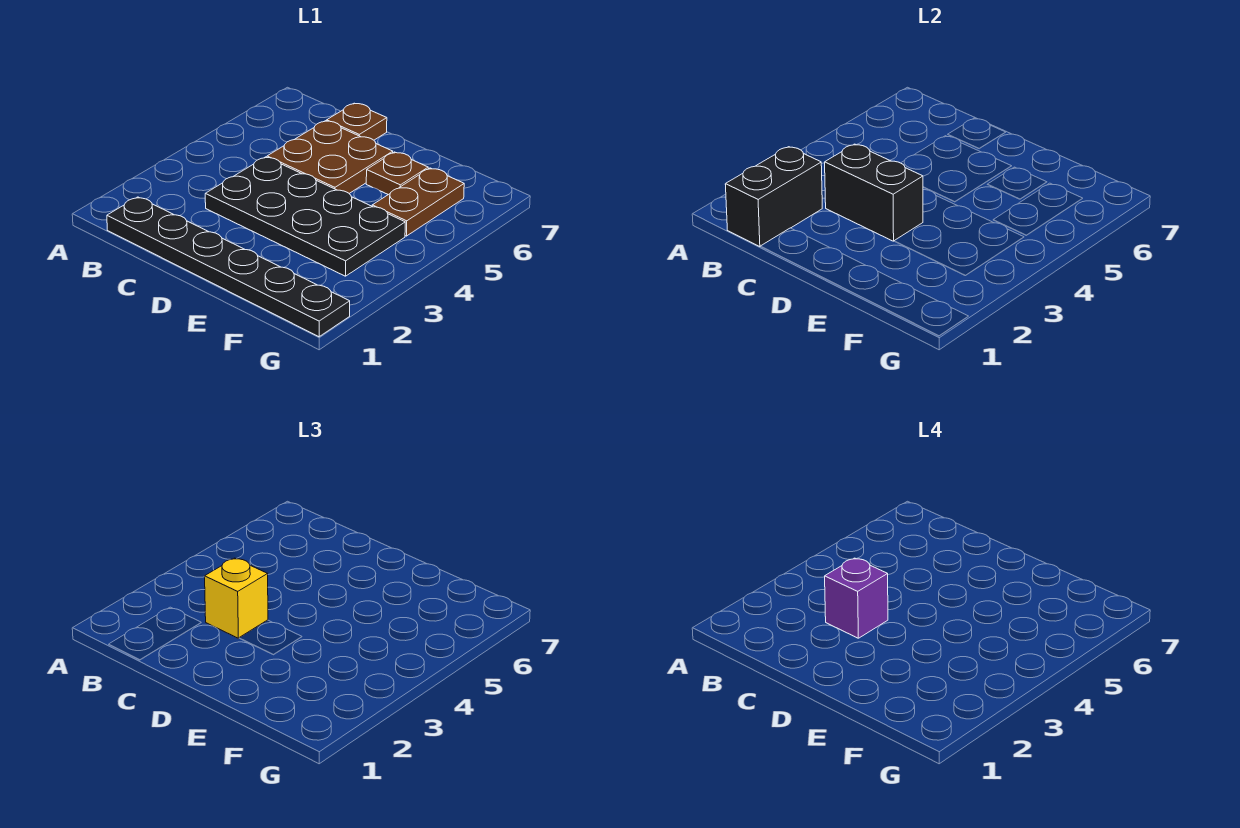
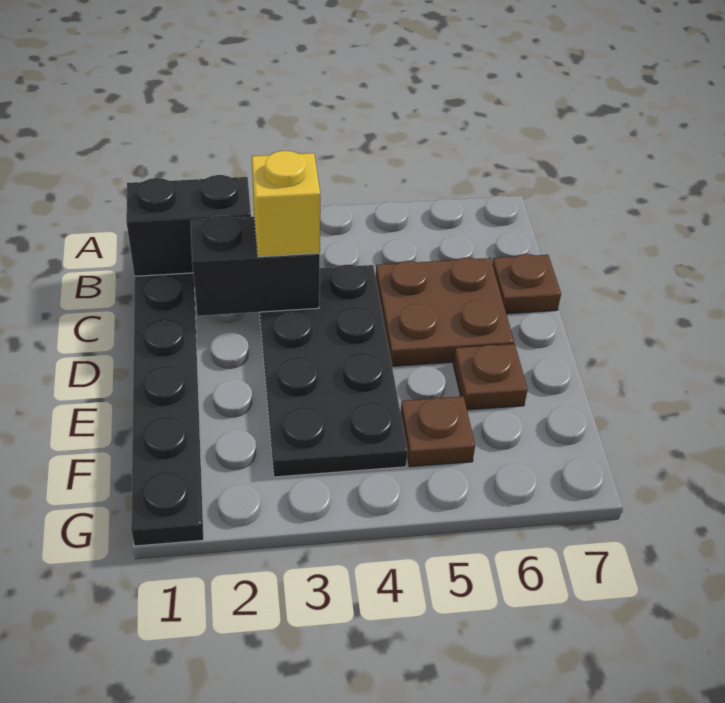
black 1x2 brick [825,144,923,241] -> black 1x2 brick turned to [191,216,320,316]
purple 1x1 brick [825,558,888,638] -> none
brown 1x2 plate [372,168,464,236] -> brown 1x1 plate [401,396,475,467]

